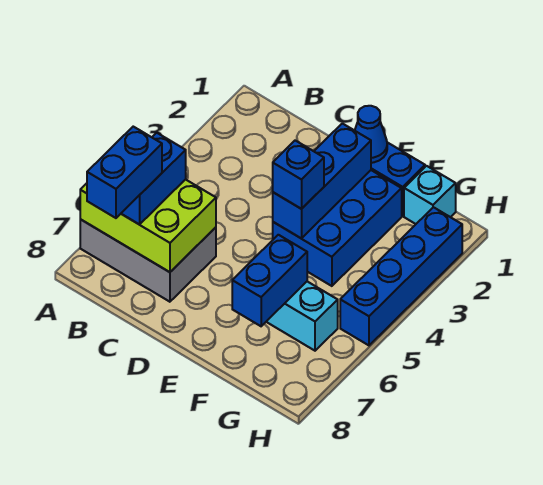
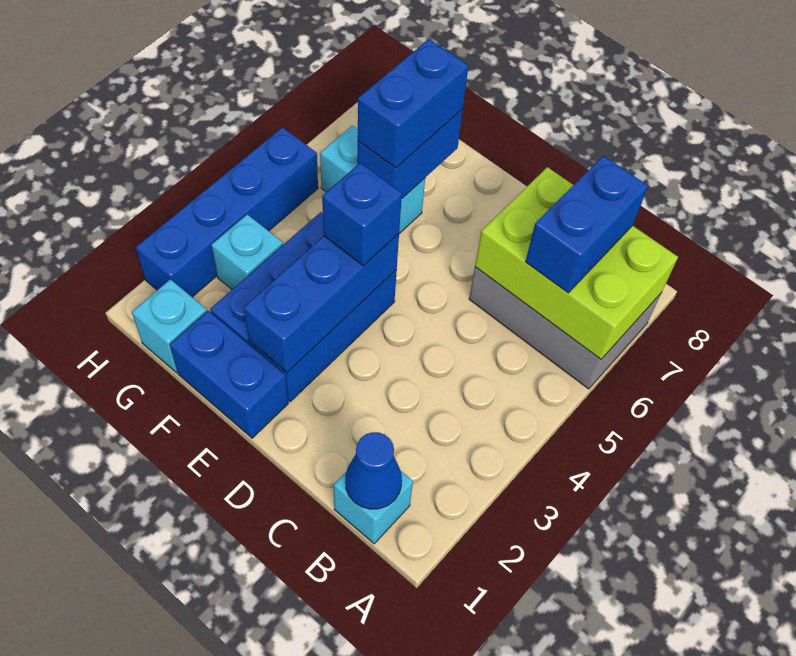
none -> cyan 1x1 brick [334,471,413,544]
blue 1x2 brick [87,127,162,218] -> blue 1x2 brick moved to [358,39,468,168]
blue 1x1 cone [355,106,387,163] -> blue 1x1 cone moved to [345,432,402,509]
none -> cyan 1x1 brick [211,215,283,289]

